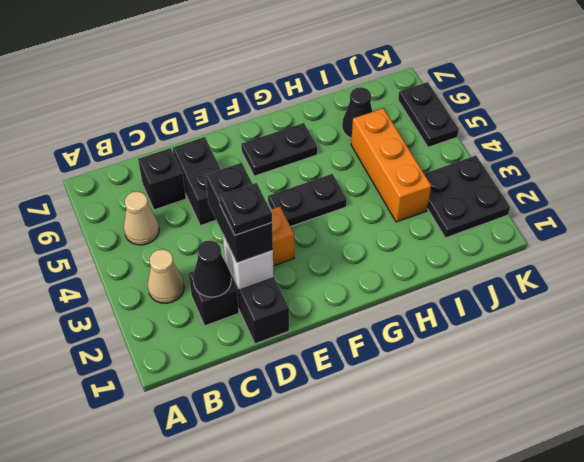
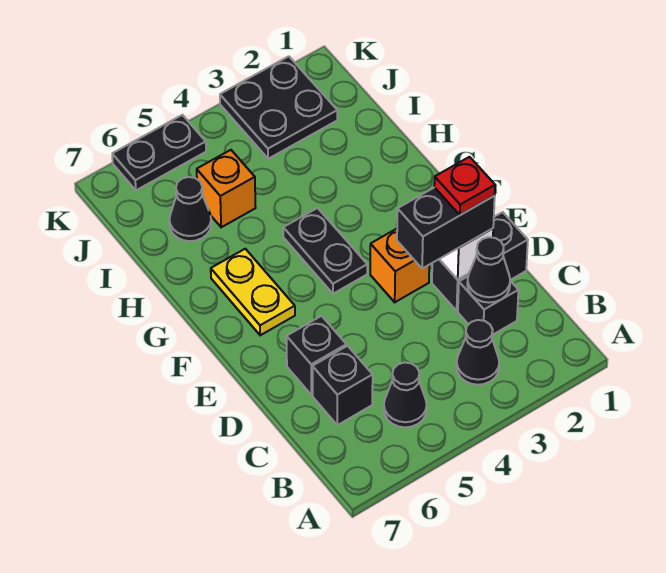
tan 1x1 cone [148,249,184,303] -> black 1x1 cone [457,320,499,385]
tan 1x1 cone [124,192,159,245] -> black 1x1 cone [384,362,427,427]
black 1x1 plate [219,183,272,235] -> red 1x1 plate [434,157,495,215]
black 1x2 brick [173,137,221,226] -> black 1x1 brick [287,316,346,395]
black 1x2 plate [241,123,317,176] -> yellow 1x2 plate [211,249,295,335]
orange 1x3 brick [351,108,431,222] -> orange 1x1 brick [197,150,256,227]

